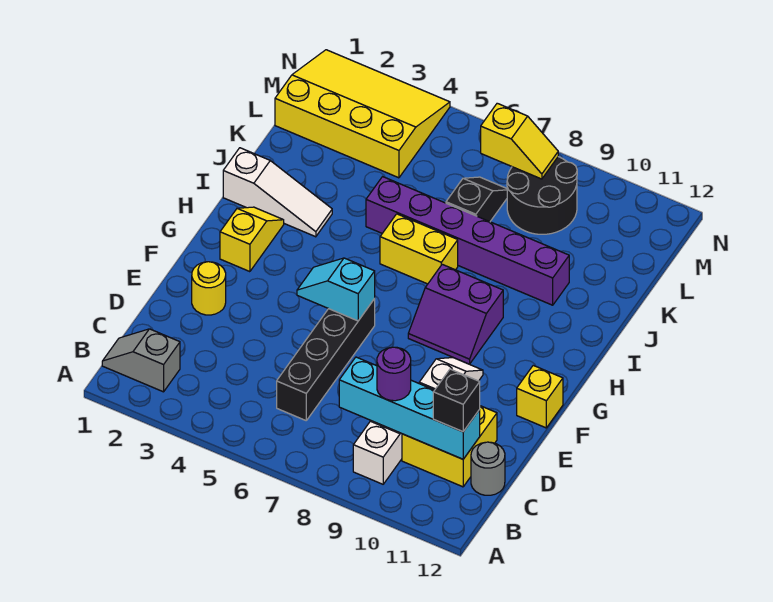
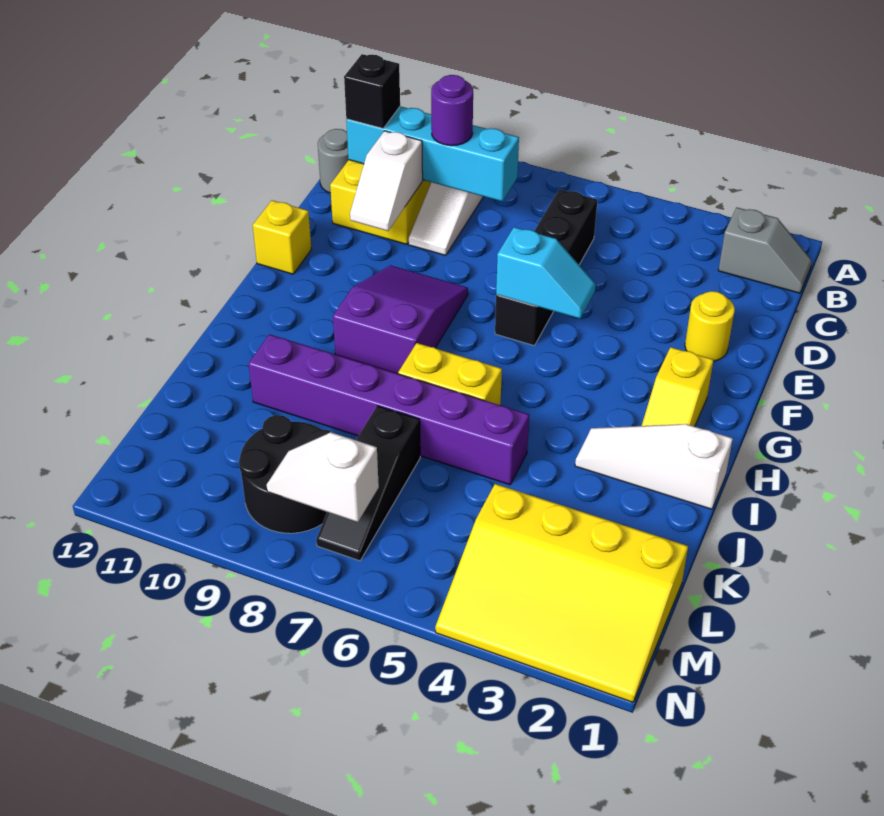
purple 2x2 slope [408,264,503,364] -> purple 2x3 slope [333,265,468,374]
black 1x2 slope [446,177,507,222] -> black 1x3 slope [316,406,420,561]
yellow 1x2 slope [481,103,558,179] -> white 1x2 slope [267,432,379,522]

